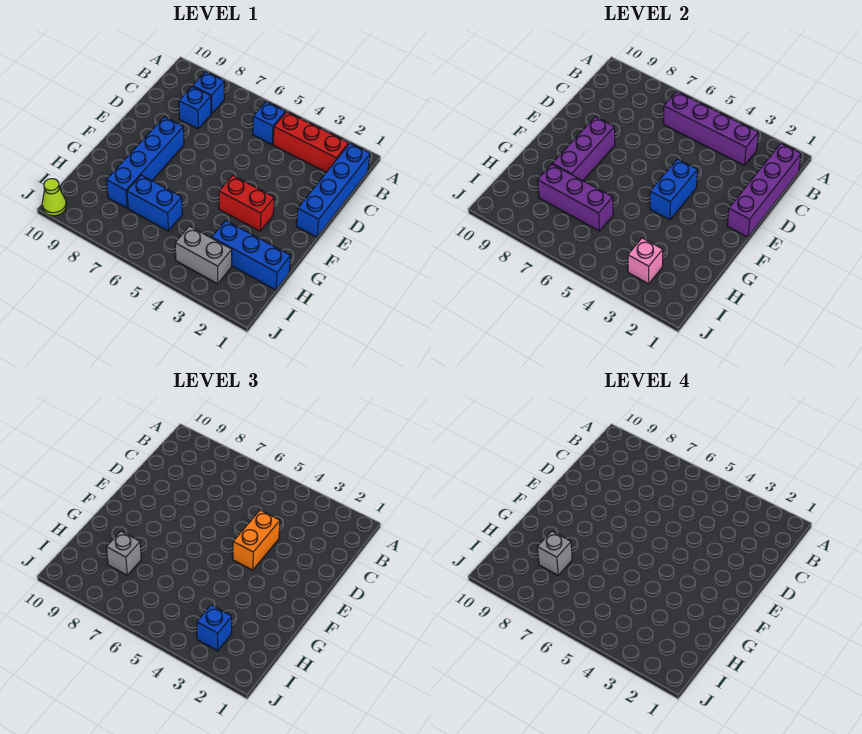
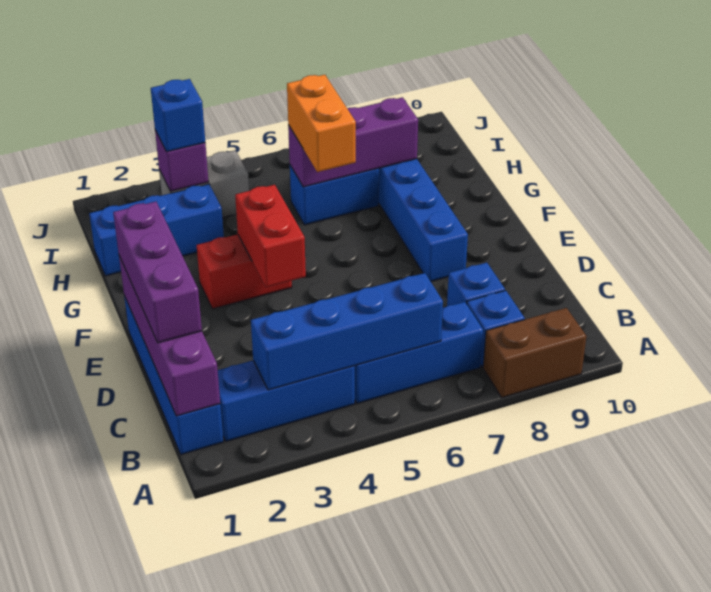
none -> brown 1x2 brick [483,308,587,398]
red 1x3 brick [273,112,349,172] -> blue 1x3 brick [218,361,355,441]
purple 1x4 brick [664,92,758,165] -> blue 1x4 brick [251,273,443,390]
blue 1x1 brick [253,102,285,144] -> blue 1x3 brick [355,302,483,403]
orange 1x2 brick [233,510,280,570] -> orange 1x2 brick moved to [287,75,356,172]
blue 1x2 brick [650,159,697,220] -> red 1x2 brick [235,185,306,287]
purple 1x3 brick [552,117,615,181] -> purple 1x3 brick moved to [113,202,202,343]
grey 1x1 brick [106,531,141,575] -> none
grey 1x1 brick [537,531,572,575] -> none
pink 1x1 brick [628,238,663,284] -> purple 1x1 brick [155,130,209,191]
lime 1x1 cone [42,179,66,216] -> none

